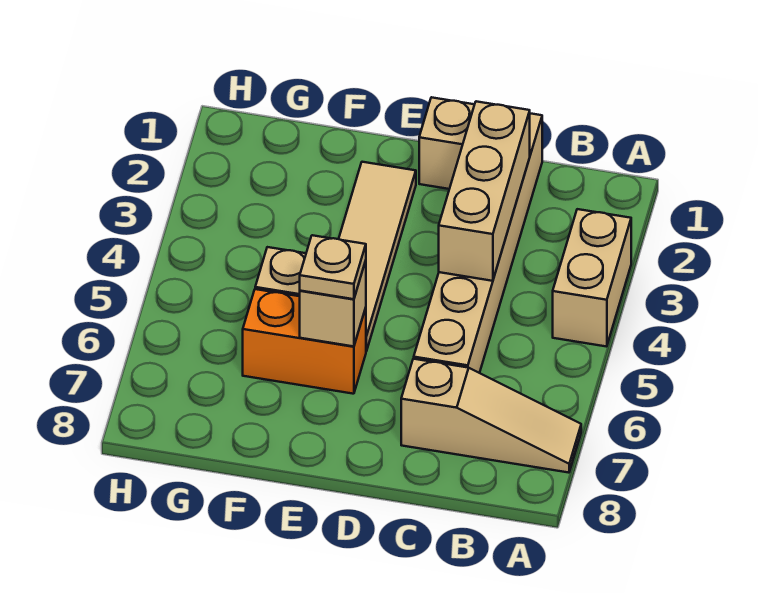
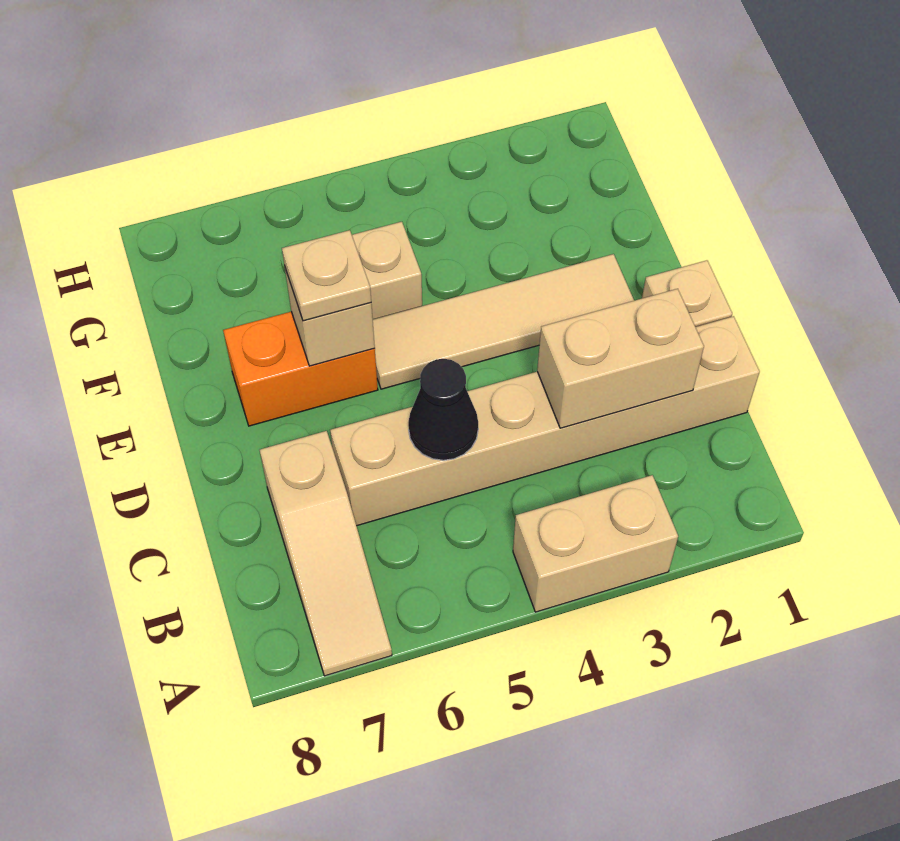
tan 1x3 brick [439,101,530,281] -> tan 1x2 brick [537,289,704,428]
none -> black 1x1 cone [408,359,478,460]
orange 1x2 brick [243,289,366,394] -> orange 1x2 brick turned to [223,312,378,426]

